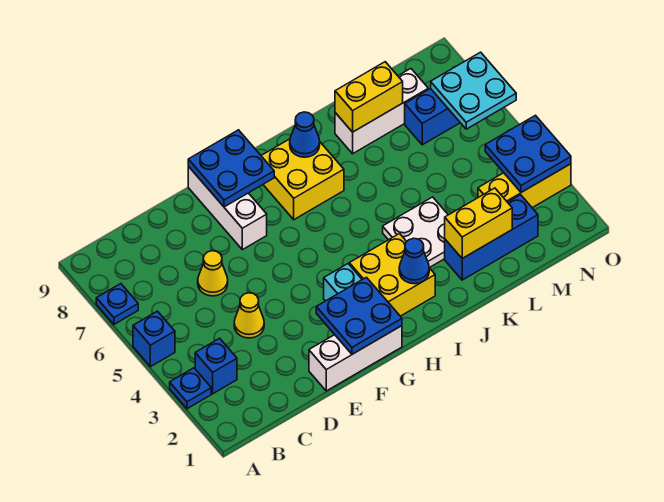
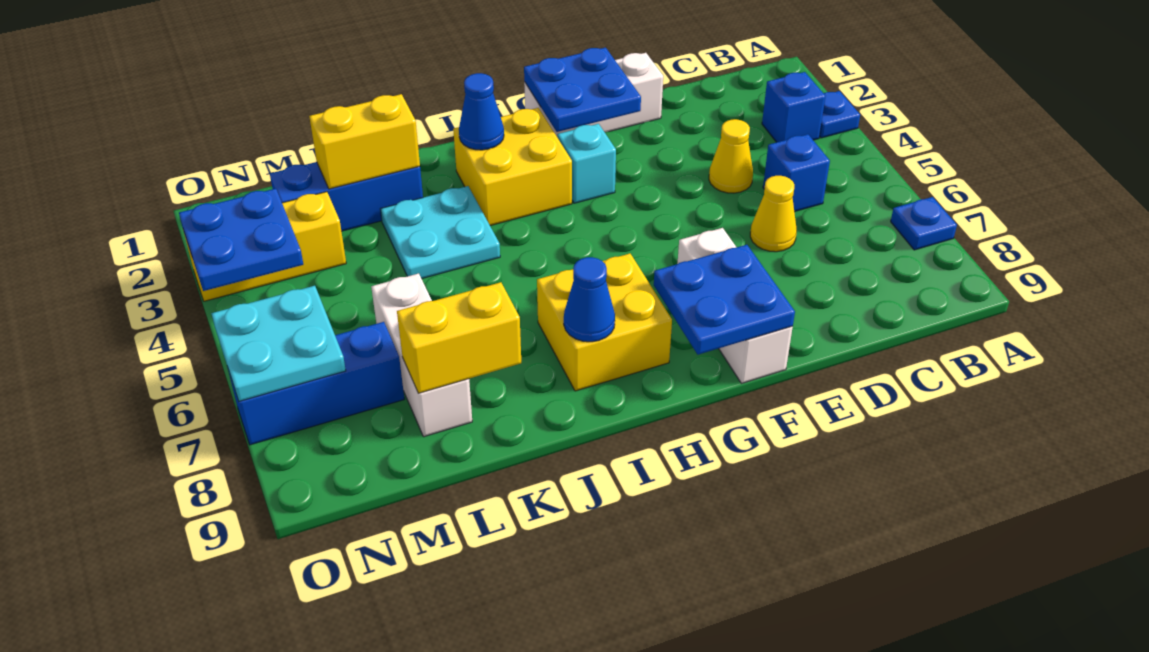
blue 1x1 brick [133,311,175,367] -> blue 1x1 brick moved to [763,134,830,212]
white 2x2 plate [383,197,448,268] -> cyan 2x2 plate [380,186,500,279]
white 1x3 brick [335,69,428,154] -> white 1x3 brick turned to [371,273,472,437]

